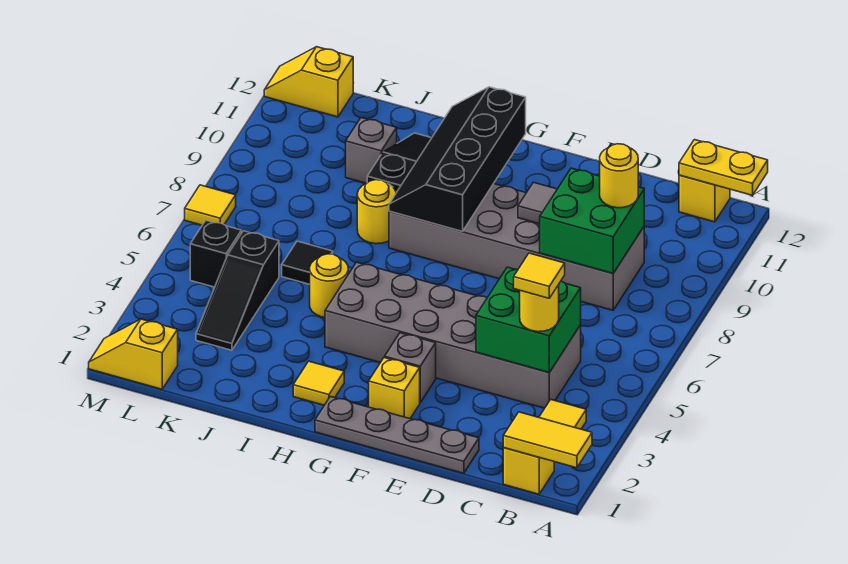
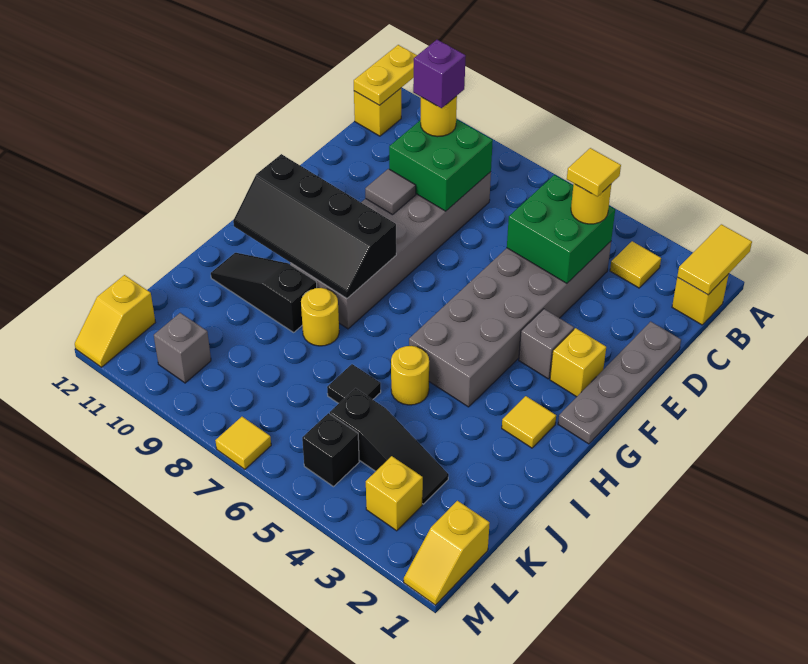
none -> purple 1x1 brick [413,40,466,108]
grey 1x1 brick [346,118,397,183] -> grey 1x1 brick moved to [154,313,211,383]
none -> yellow 1x1 brick [366,456,423,531]

